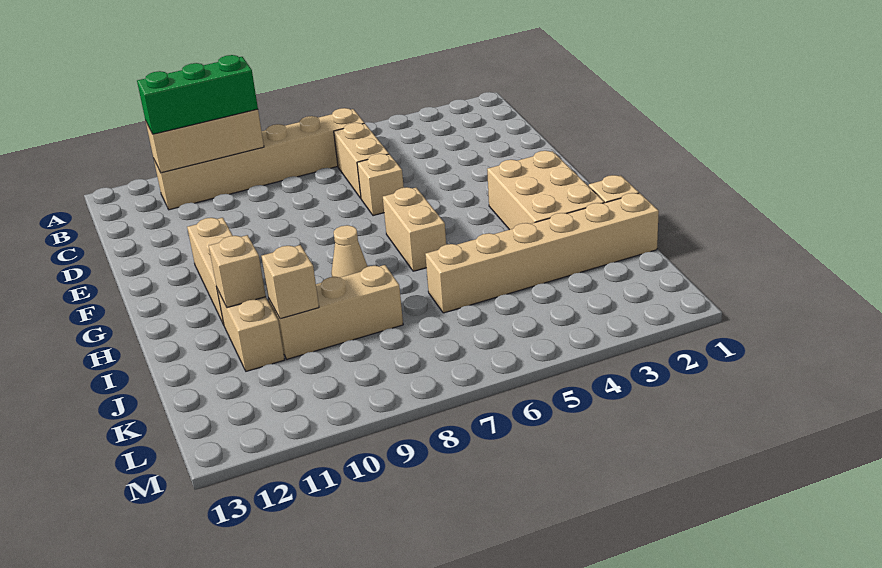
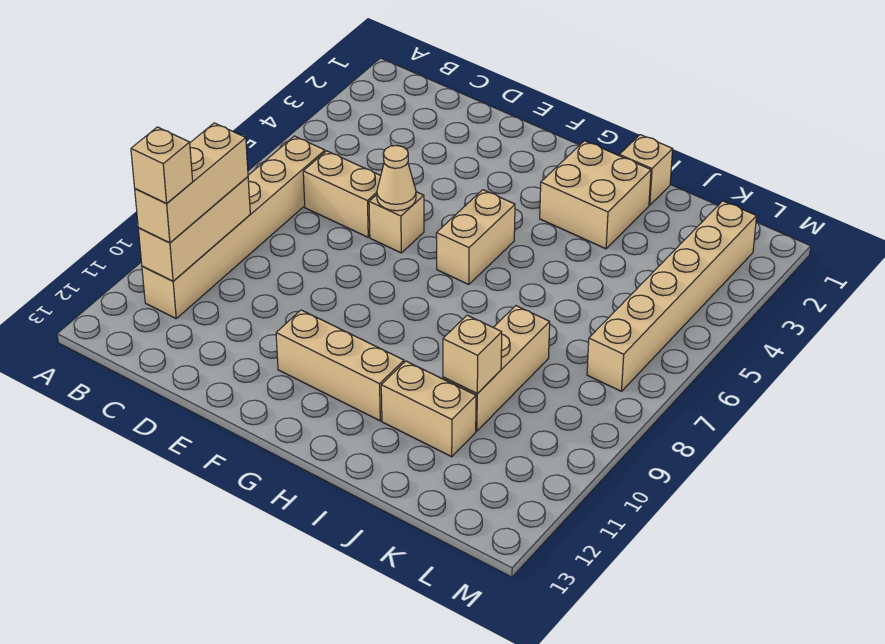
green 1x3 brick [137,55,258,134] -> tan 1x3 brick [135,123,248,243]
tan 2x3 brick [487,151,604,230] -> tan 2x2 brick [540,141,651,249]
tan 1x2 brick [383,187,446,271] -> tan 1x2 brick turned to [436,190,515,285]
tan 1x1 cone [331,225,368,277] -> tan 1x1 cone moved to [377,146,416,211]
tan 1x1 brick [209,235,266,308] -> tan 1x1 brick moved to [131,127,193,204]
tan 1x6 brick [425,193,659,313] -> tan 1x6 brick moved to [587,201,757,391]

